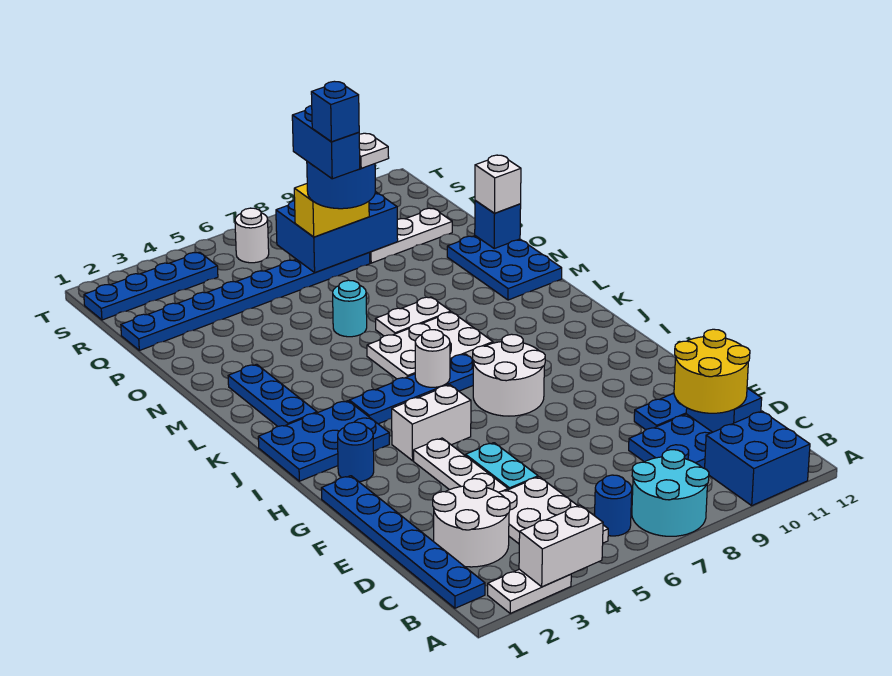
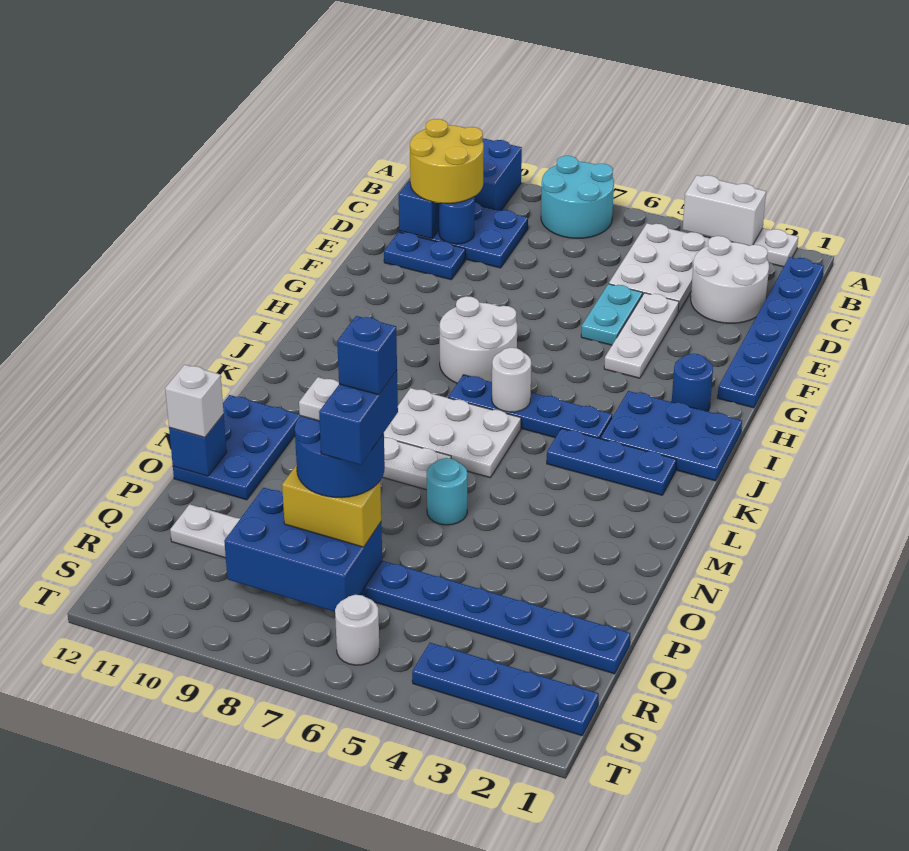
blue 1x1 round brick [595,475,632,536] -> blue 1x1 round brick moved to [439,197,475,244]
white 1x2 brick [392,385,471,461] -> none
blue 1x3 plate [228,364,317,426] -> blue 1x3 plate turned to [547,428,676,495]

